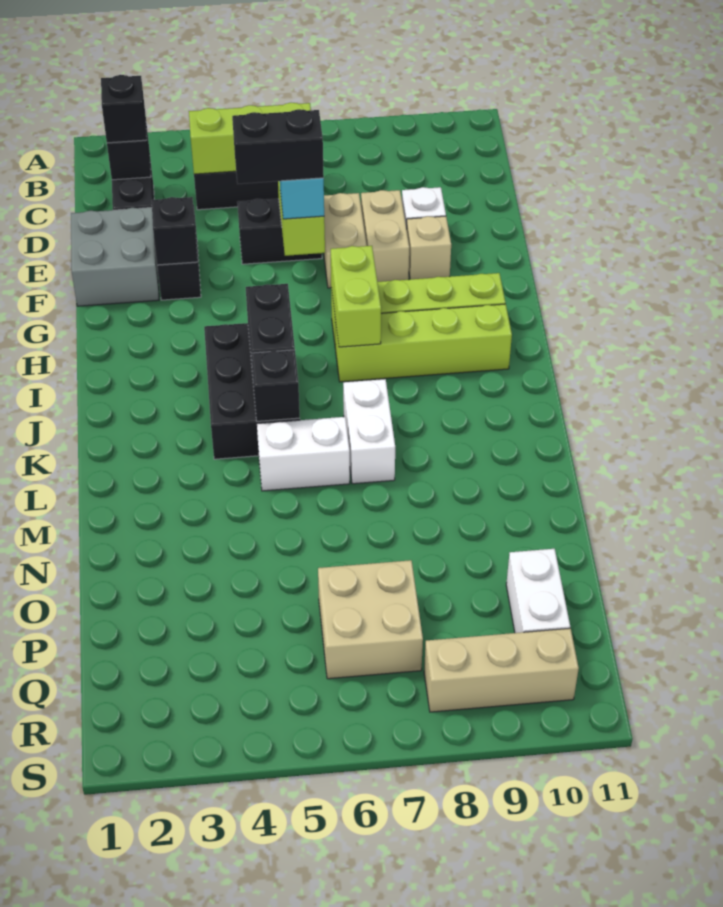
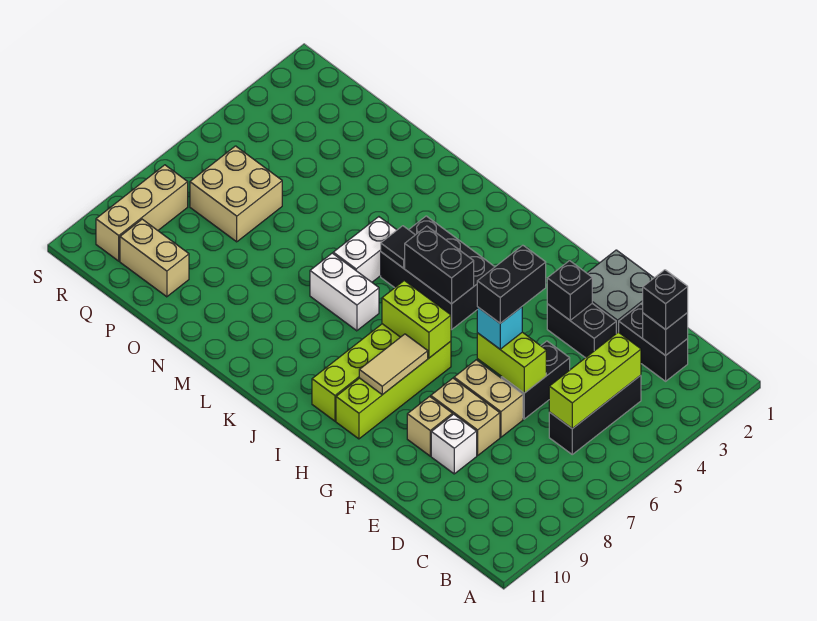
none -> tan 1x2 tile [359,334,428,395]
black 1x1 brick [251,350,300,421] -> black 1x1 tile [381,226,415,268]
white 1x2 brick [506,549,570,633] -> tan 1x2 brick [120,219,189,297]

